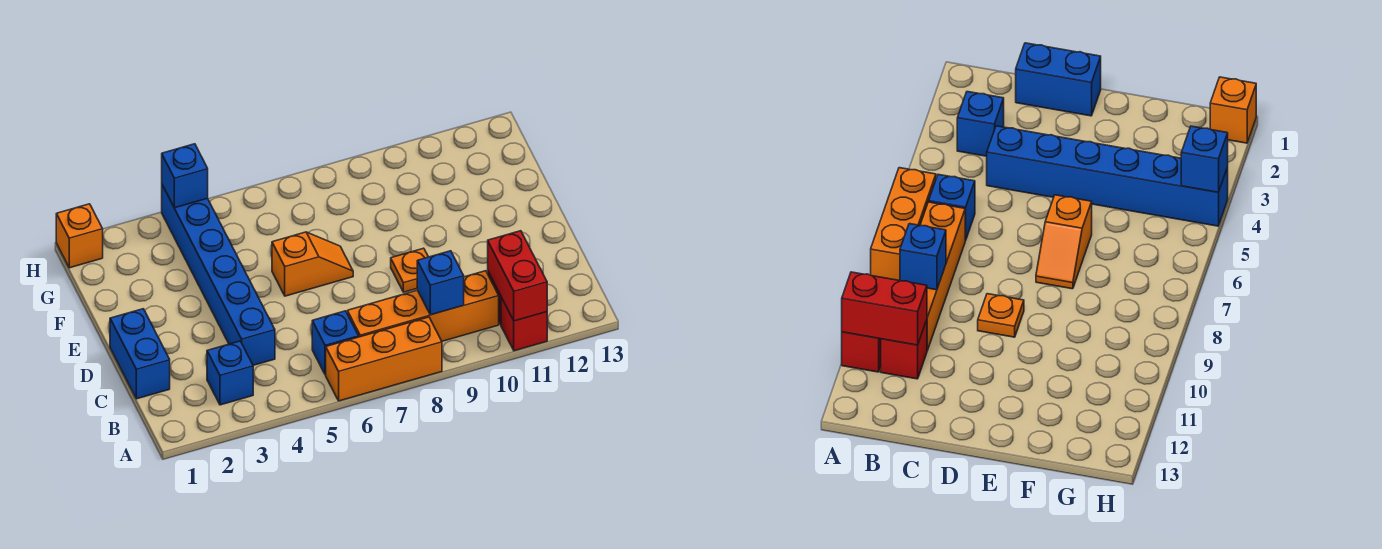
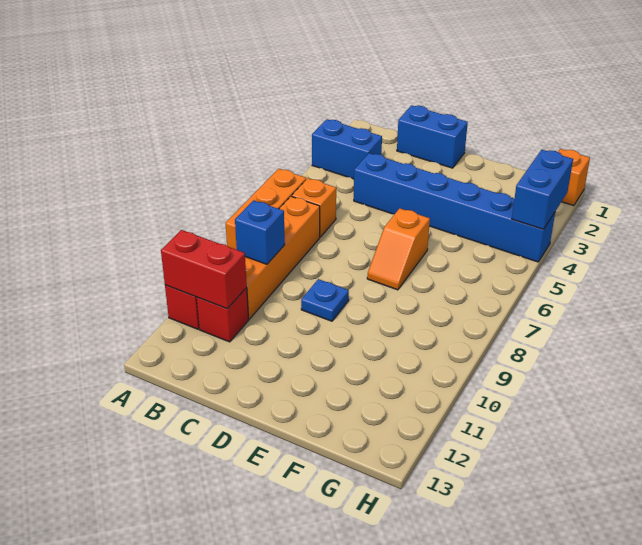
blue 1x1 brick [207,341,253,405] -> blue 1x2 brick [312,119,382,179]
blue 1x1 brick [312,311,358,375] -> orange 1x1 brick [292,178,336,237]
orange 1x1 plate [391,248,428,292] -> blue 1x1 plate [301,279,349,321]
blue 1x1 brick [162,144,208,208] -> blue 1x2 brick [512,150,573,229]

